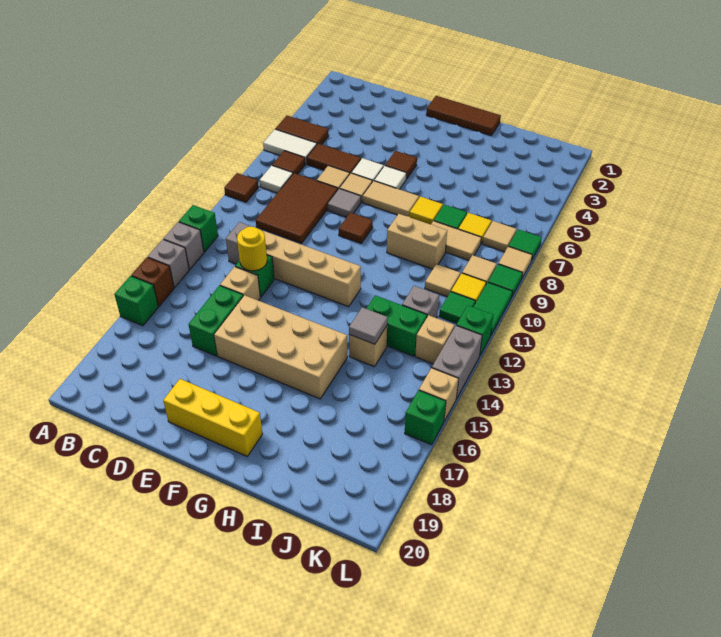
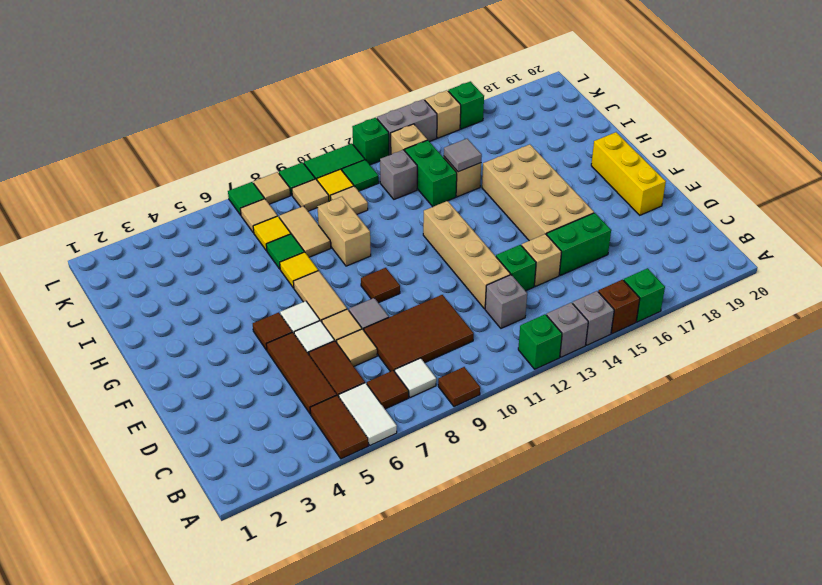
yellow 1x1 round brick [237,227,267,271] -> none
brown 1x3 tile [426,96,501,135] -> brown 1x3 tile moved to [266,332,337,414]

